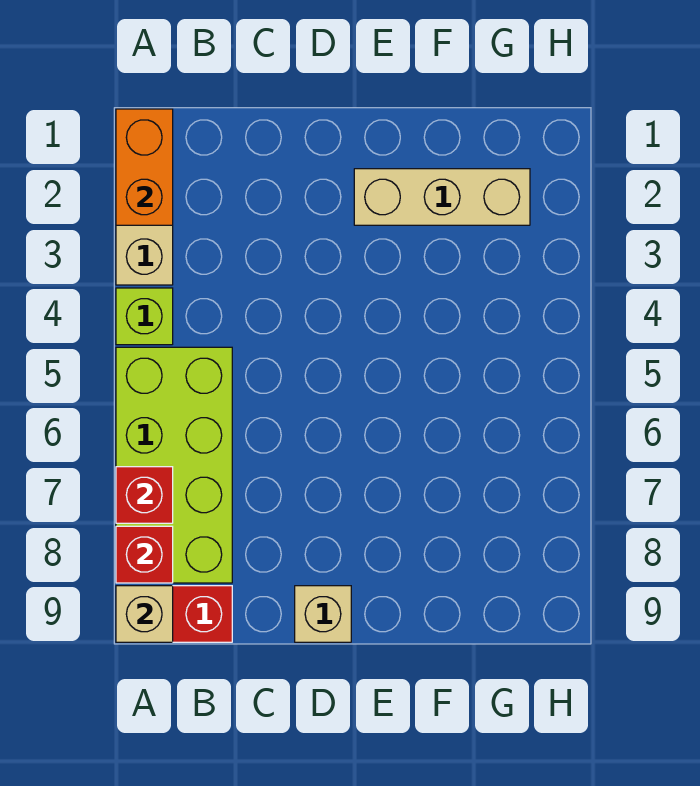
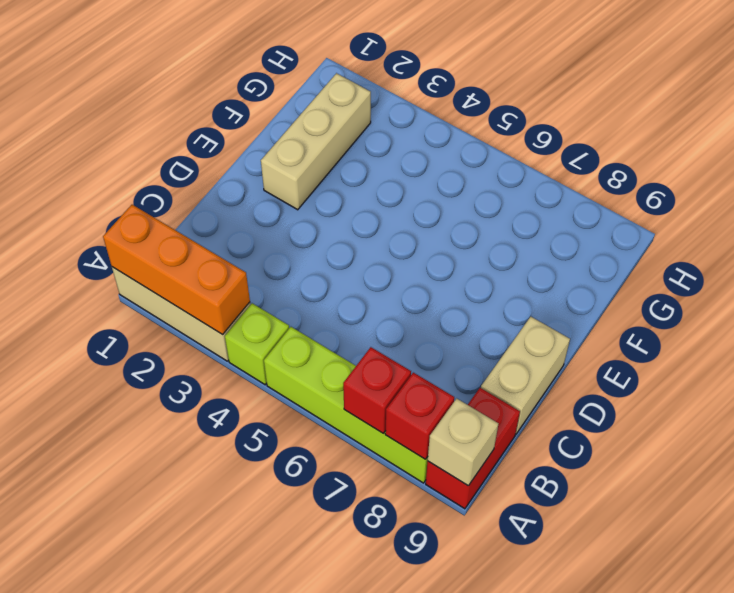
orange 1x2 brick [116,109,173,225] -> orange 1x3 brick [103,205,250,335]
lime 2x4 brick [116,347,232,583] -> lime 1x4 brick [264,327,428,483]
tan 1x1 brick [295,586,351,642] -> tan 1x2 brick [481,317,570,434]

